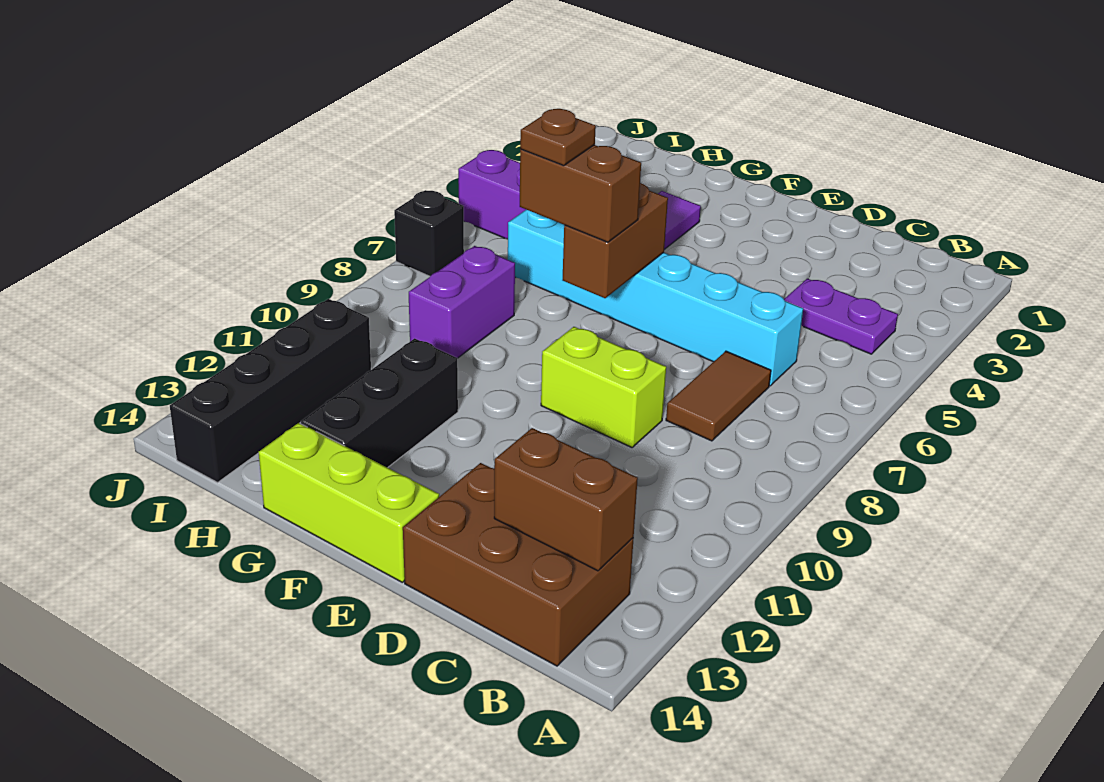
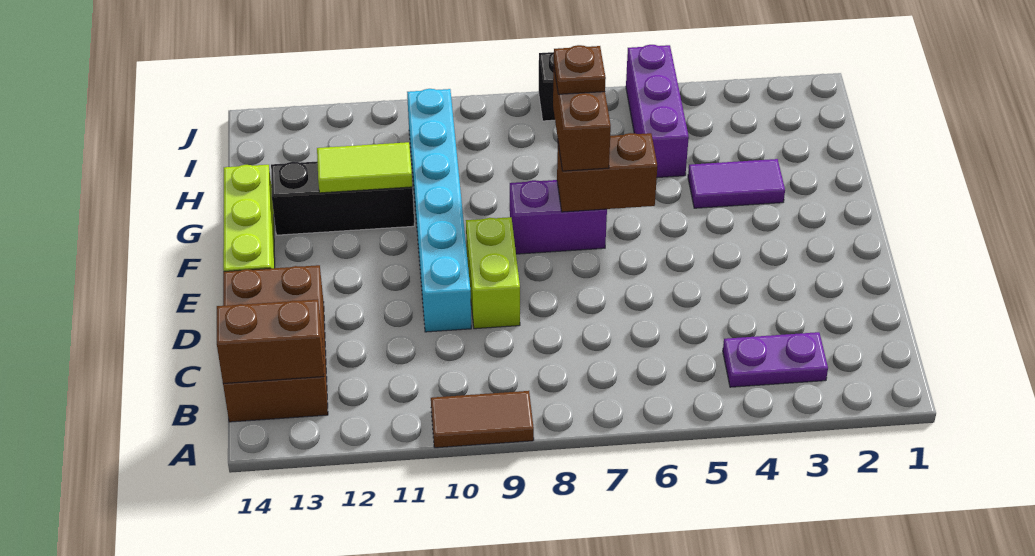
purple 1x2 plate [784,279,898,354] -> purple 1x2 plate turned to [723,332,828,387]
brown 1x2 brick [494,428,638,571] -> brown 1x2 brick turned to [217,300,324,383]
cyan 1x6 brick [508,210,803,386] -> cyan 1x6 brick moved to [407,89,471,332]
brown 1x2 tile [666,351,771,441] -> brown 1x2 tile moved to [431,391,534,448]
none -> lime 1x2 tile [317,142,412,193]
purple 1x2 brick [409,246,515,358] -> purple 1x2 brick moved to [510,180,607,254]
black 1x4 brick [170,299,371,482] -> none

